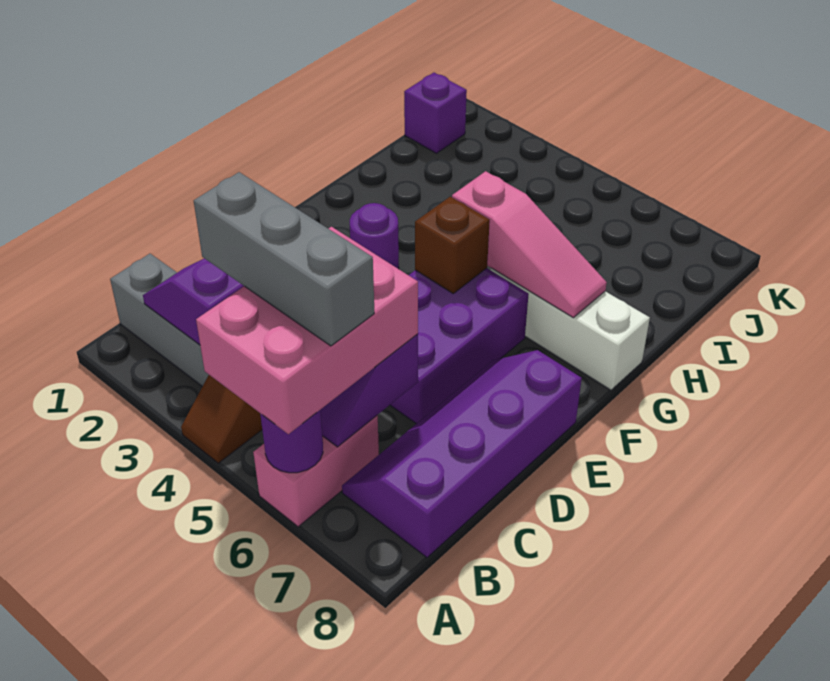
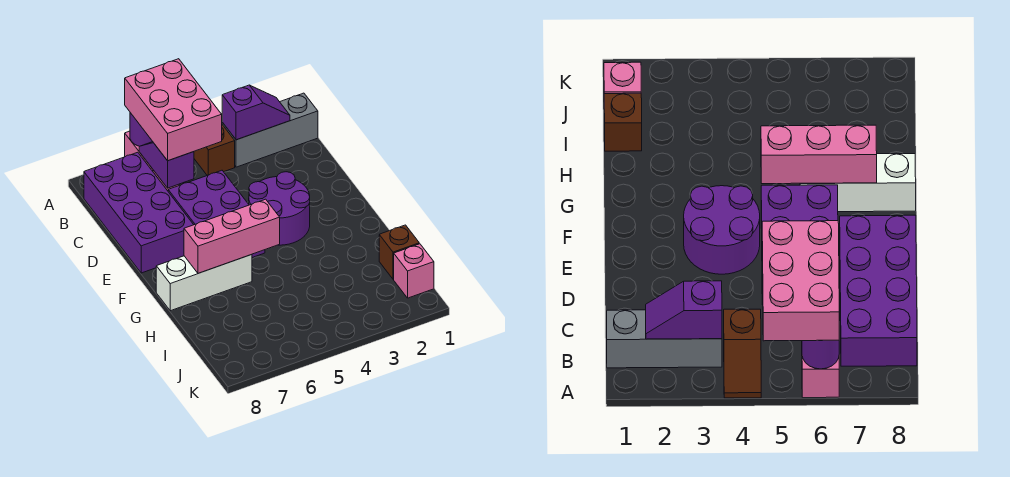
grey 1x3 brick [194,172,374,346] -> none
purple 2x4 slope [342,350,582,557] -> purple 2x4 brick [84,152,194,273]
purple 1x1 round brick [350,203,399,269] -> purple 2x2 round brick [249,172,310,245]
brown 1x1 brick [415,197,490,293] -> brown 1x1 brick moved to [379,225,419,279]
pink 1x3 slope [452,171,607,318] -> pink 1x3 brick [184,199,280,273]
purple 1x1 brick [404,73,467,153] -> pink 1x1 brick [394,244,434,298]

